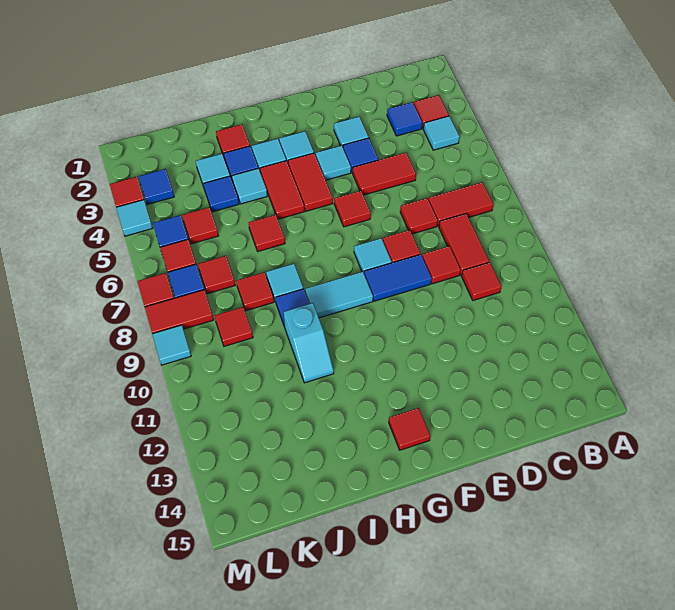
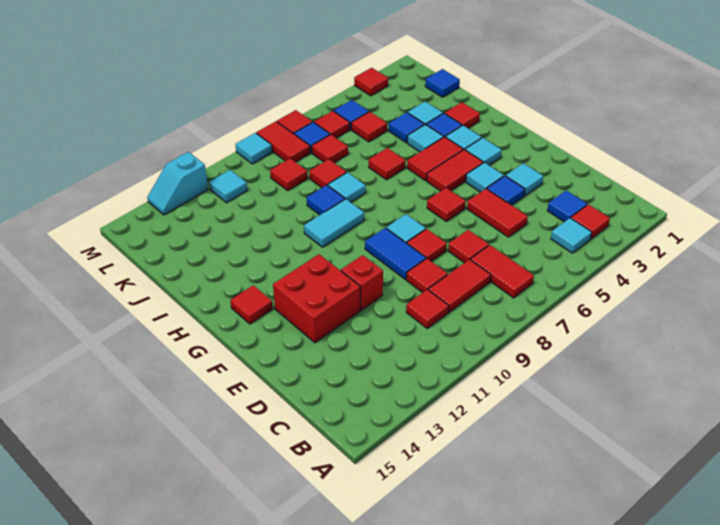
none -> red 1x1 brick [341,255,383,310]
none -> red 2x2 brick [273,254,360,343]
cyan 1x2 tile [305,272,373,318] -> cyan 1x2 tile turned to [304,199,364,247]
cyan 1x2 slope [284,303,334,383] -> cyan 1x2 slope moved to [147,152,208,215]
blue 1x1 tile [139,169,174,205] -> blue 1x1 tile moved to [425,69,460,97]
cyan 1x1 tile [116,200,152,236] -> cyan 1x1 tile moved to [209,170,247,203]

